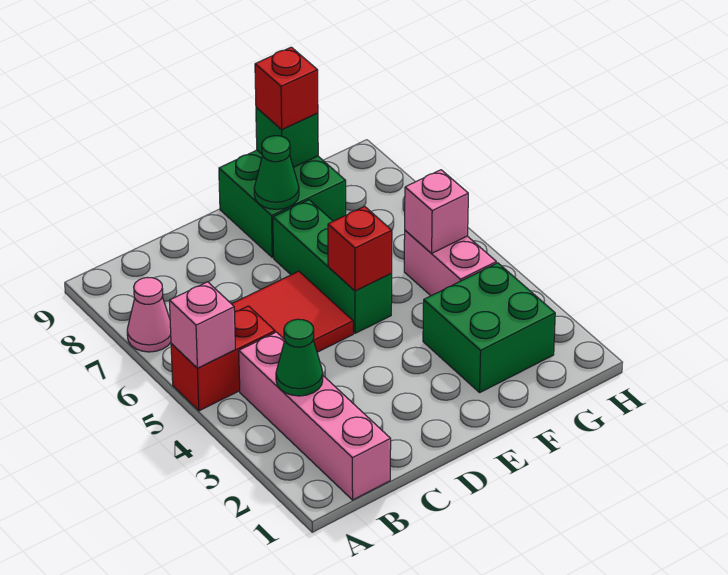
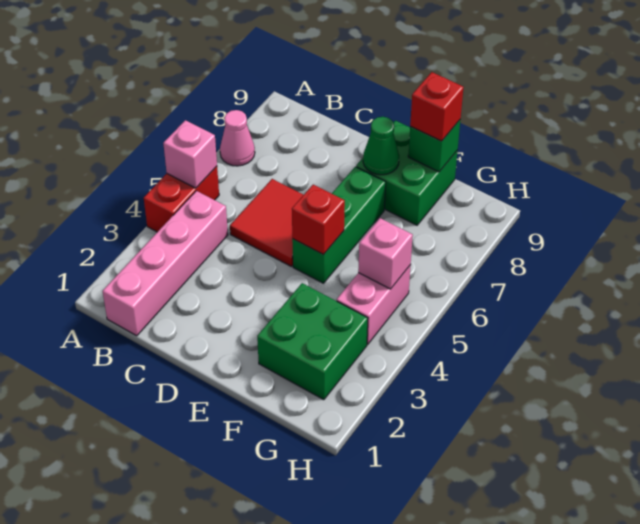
red 1x2 brick [171,306,275,411] -> red 1x2 brick turned to [144,166,219,232]
green 1x1 cone [276,319,323,396] -> none

